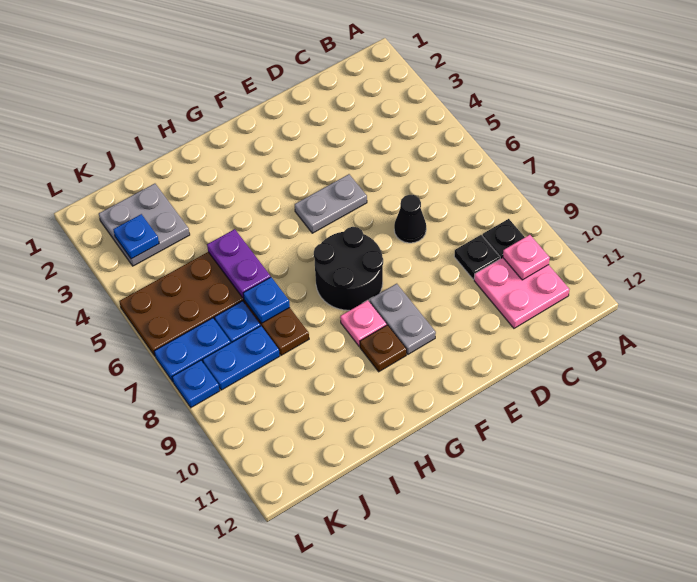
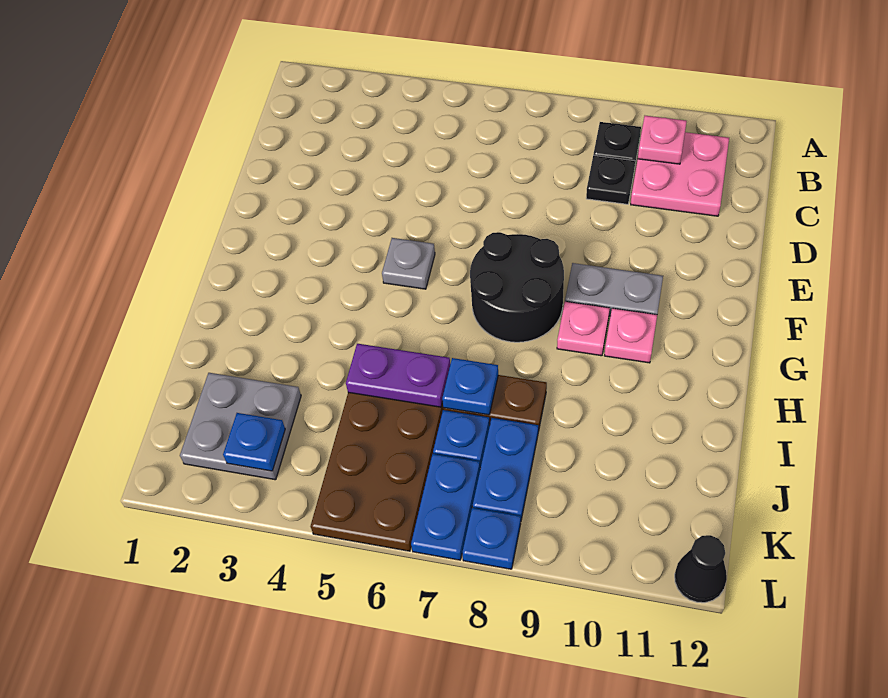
black 1x1 cone [394,195,426,243] -> black 1x1 cone moved to [675,535,727,603]
grey 1x2 plate [295,174,367,233] -> grey 1x1 plate [382,238,435,289]
brown 1x1 plate [360,325,407,372] -> pink 1x1 plate [604,308,657,363]

